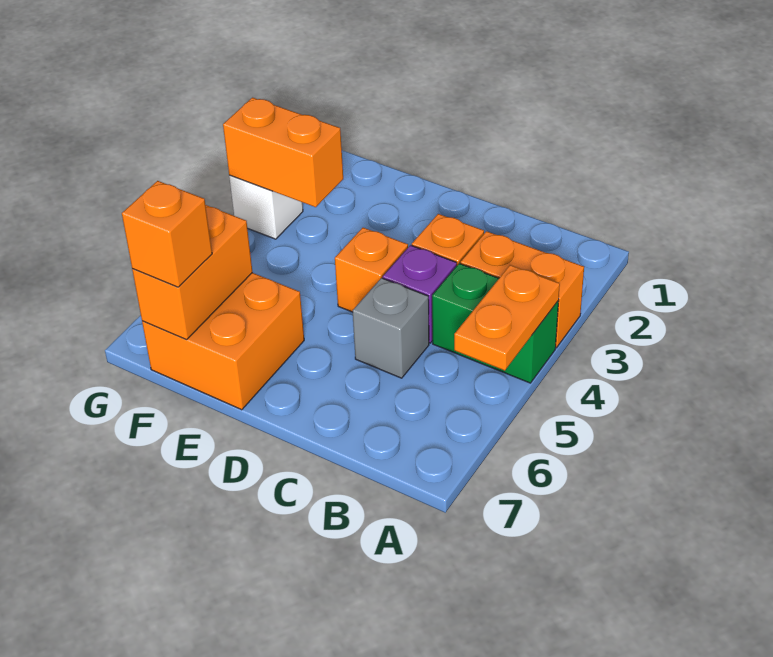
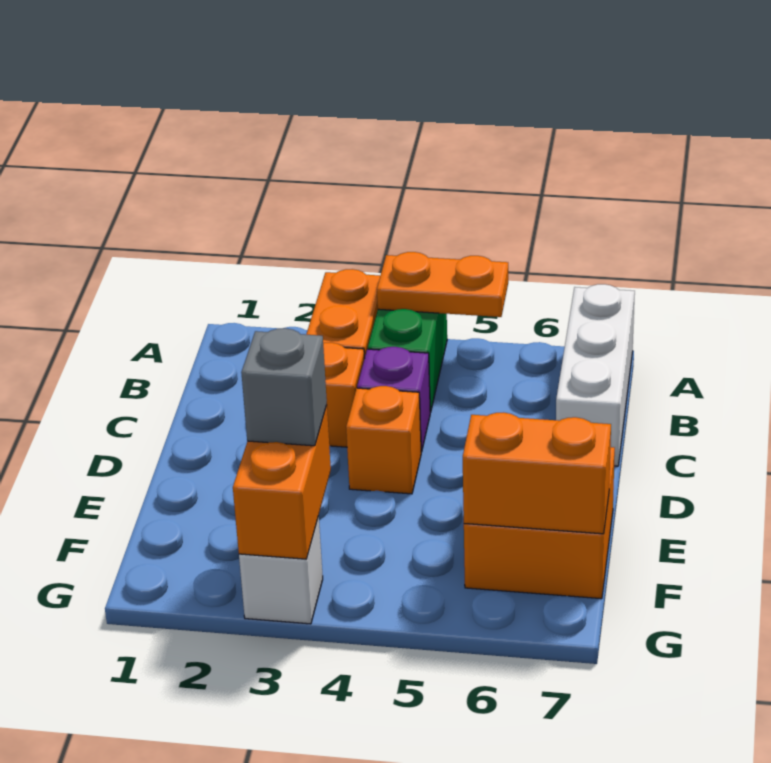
none -> white 1x3 brick [556,284,635,466]
grey 1x1 brick [353,278,429,378] -> grey 1x1 brick moved to [241,328,327,446]
orange 1x1 brick [122,181,212,287] -> none

